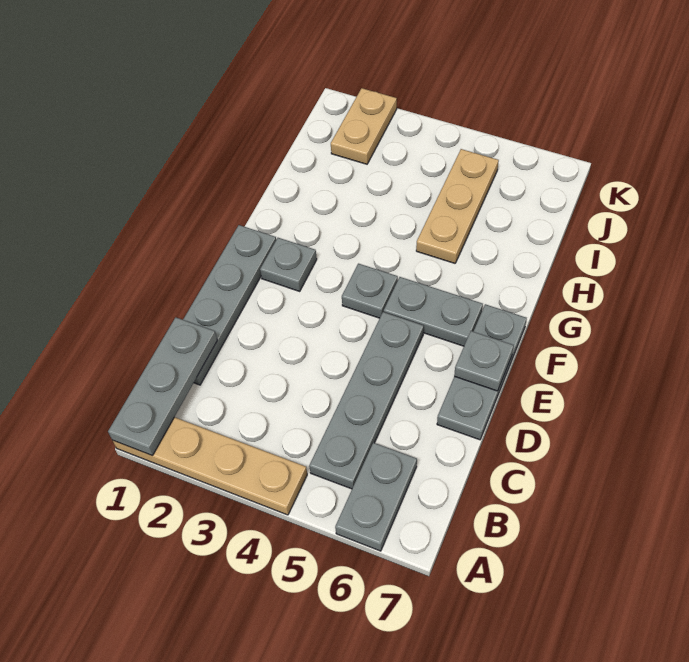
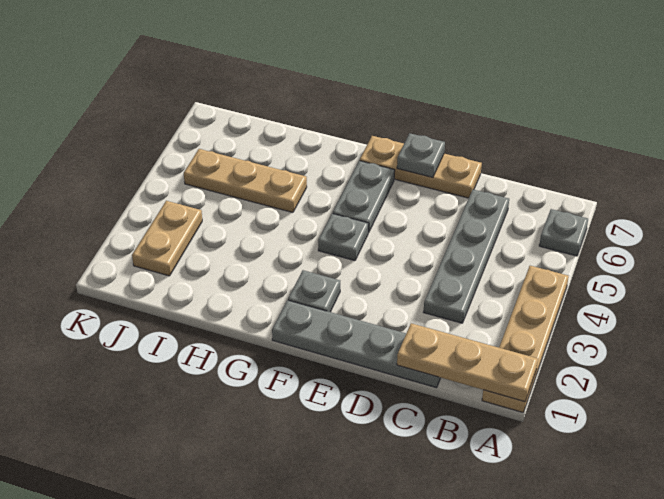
grey 1x3 plate [108,317,217,455] -> tan 1x3 plate [397,323,538,402]
grey 1x2 plate [335,443,417,551] -> grey 1x1 plate [539,209,588,256]
grey 1x4 plate [309,312,424,489] -> grey 1x4 plate turned to [424,190,509,323]
grey 1x3 plate [437,304,527,440] -> tan 1x3 plate [360,136,482,198]
tan 1x2 plate [331,88,397,164] -> tan 1x2 plate turned to [132,201,202,276]

